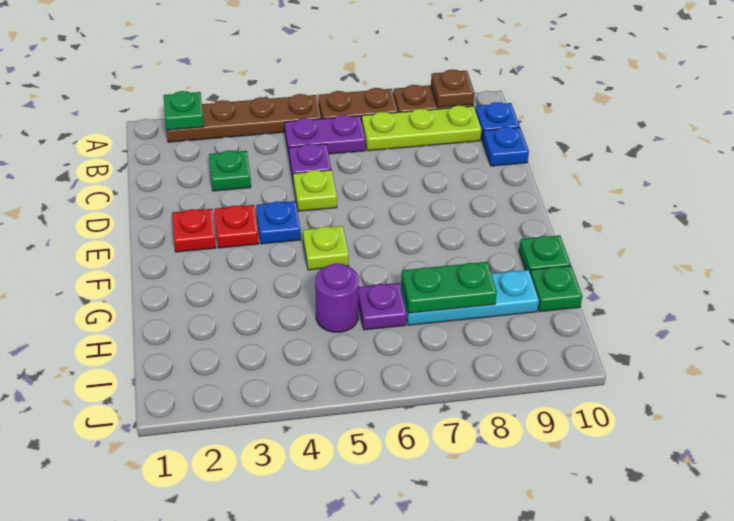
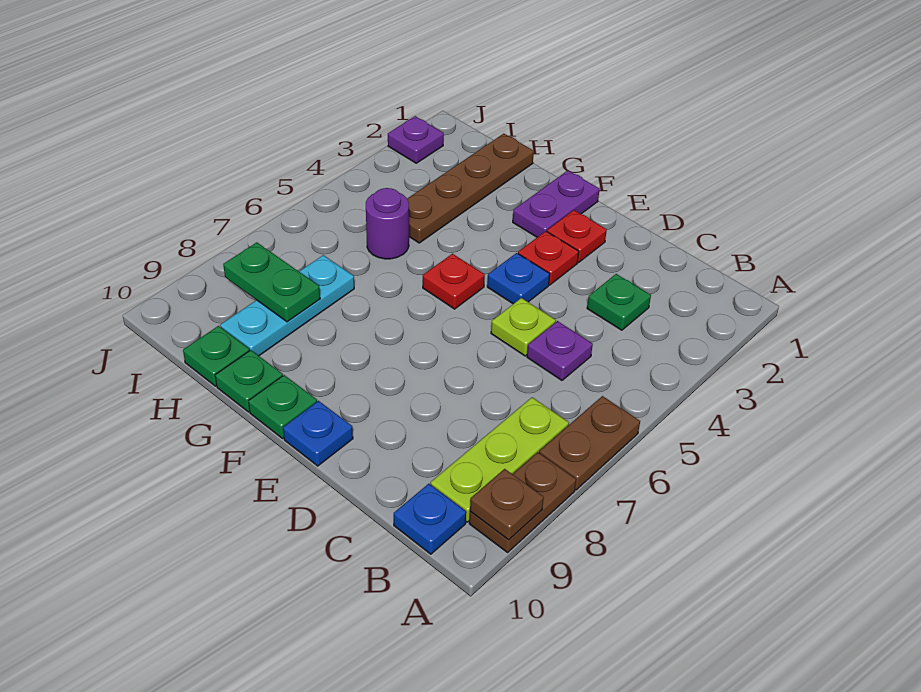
brown 1x4 plate [167,94,321,142] -> brown 1x4 plate moved to [407,134,534,243]
green 1x1 plate [163,91,204,130] -> green 1x1 plate moved to [249,375,317,438]
purple 1x2 plate [285,115,365,155] -> purple 1x2 plate moved to [513,171,600,237]
blue 1x1 plate [482,127,529,166] -> blue 1x1 plate moved to [283,401,353,466]
lime 1x1 plate [303,226,349,270] -> red 1x1 plate [423,254,485,309]
purple 1x1 plate [358,283,407,330] -> purple 1x1 plate moved to [388,116,444,163]
green 1x2 plate [401,262,497,313] -> green 1x2 plate turned to [223,242,320,322]

